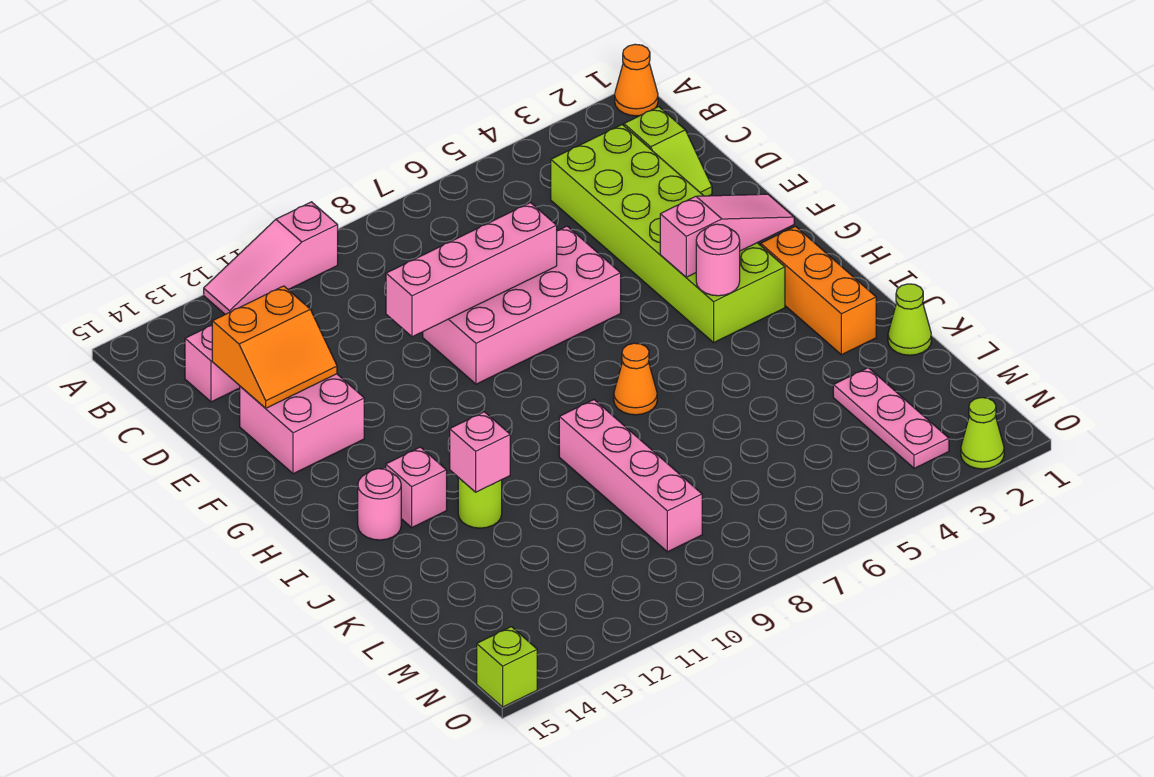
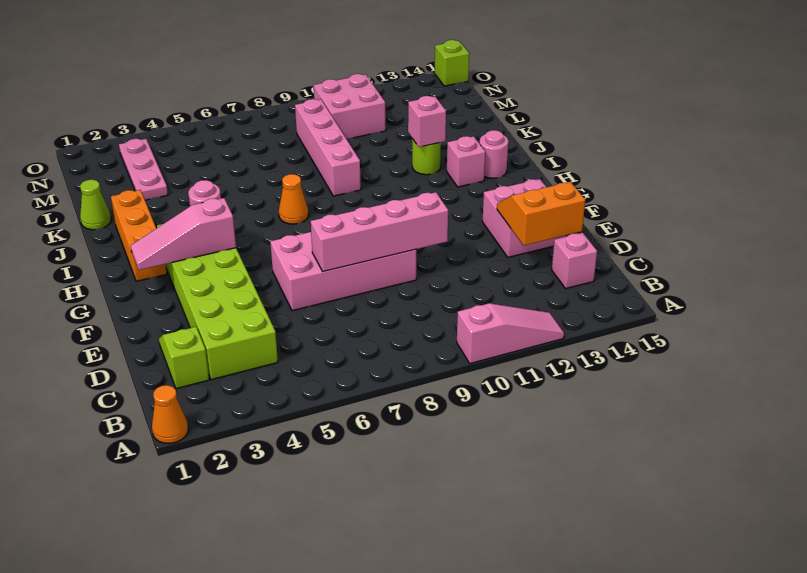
none -> pink 2x2 brick [314,74,386,138]
lime 1x1 cone [961,398,1004,469] -> none

